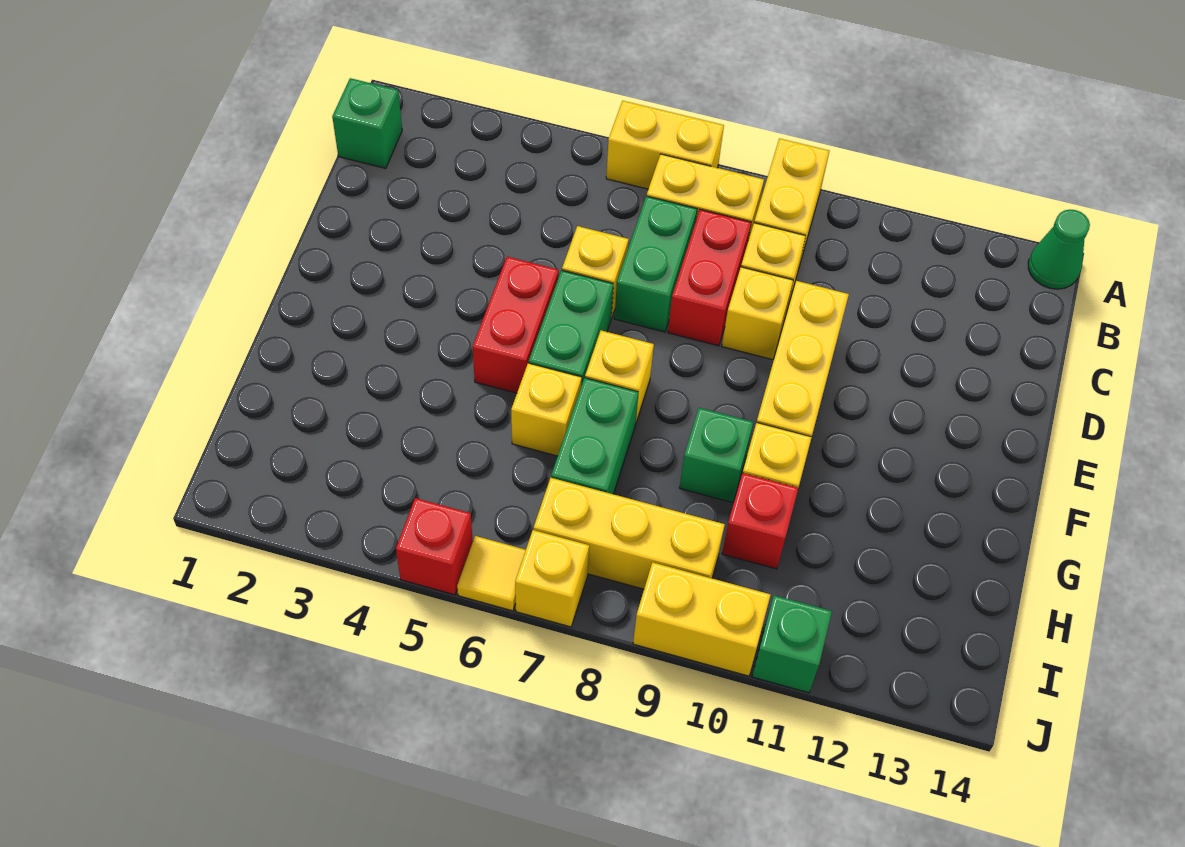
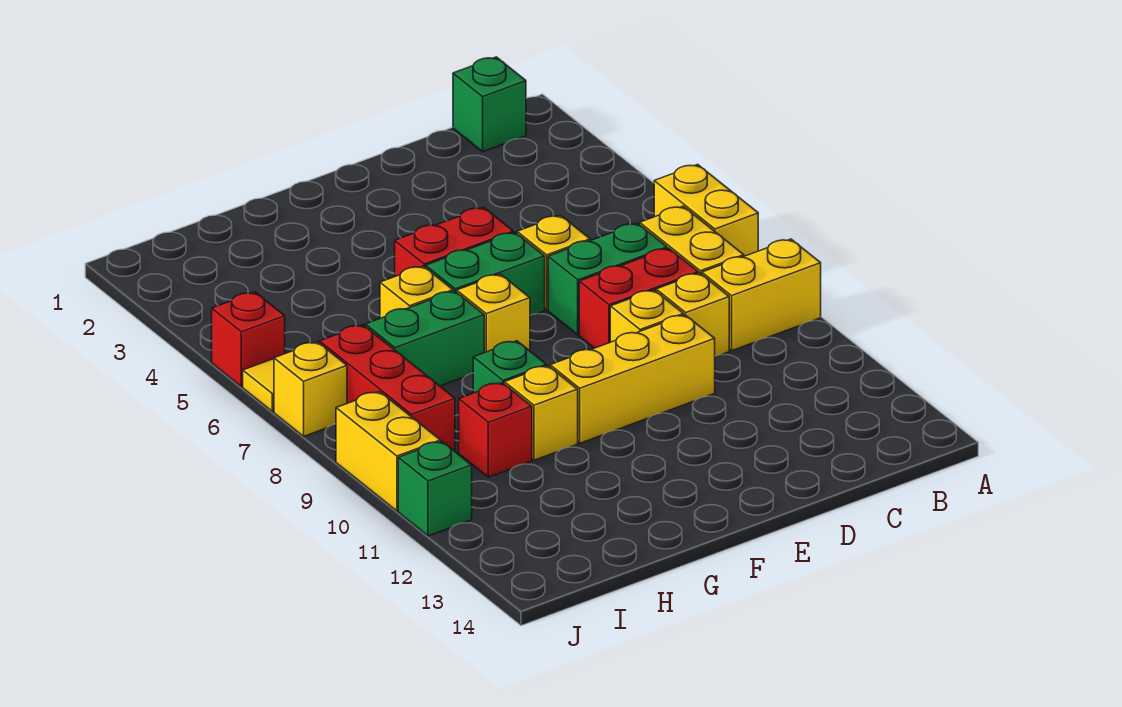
green 1x1 cone [1028,210,1090,289] -> none
yellow 1x3 brick [534,478,725,589] -> red 1x3 brick [320,325,455,451]

